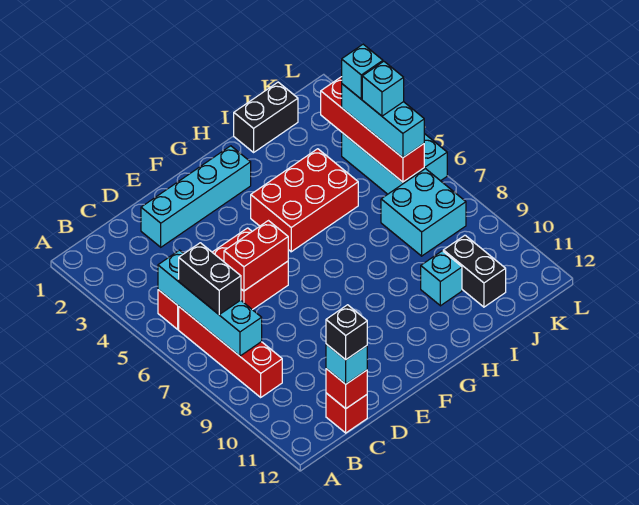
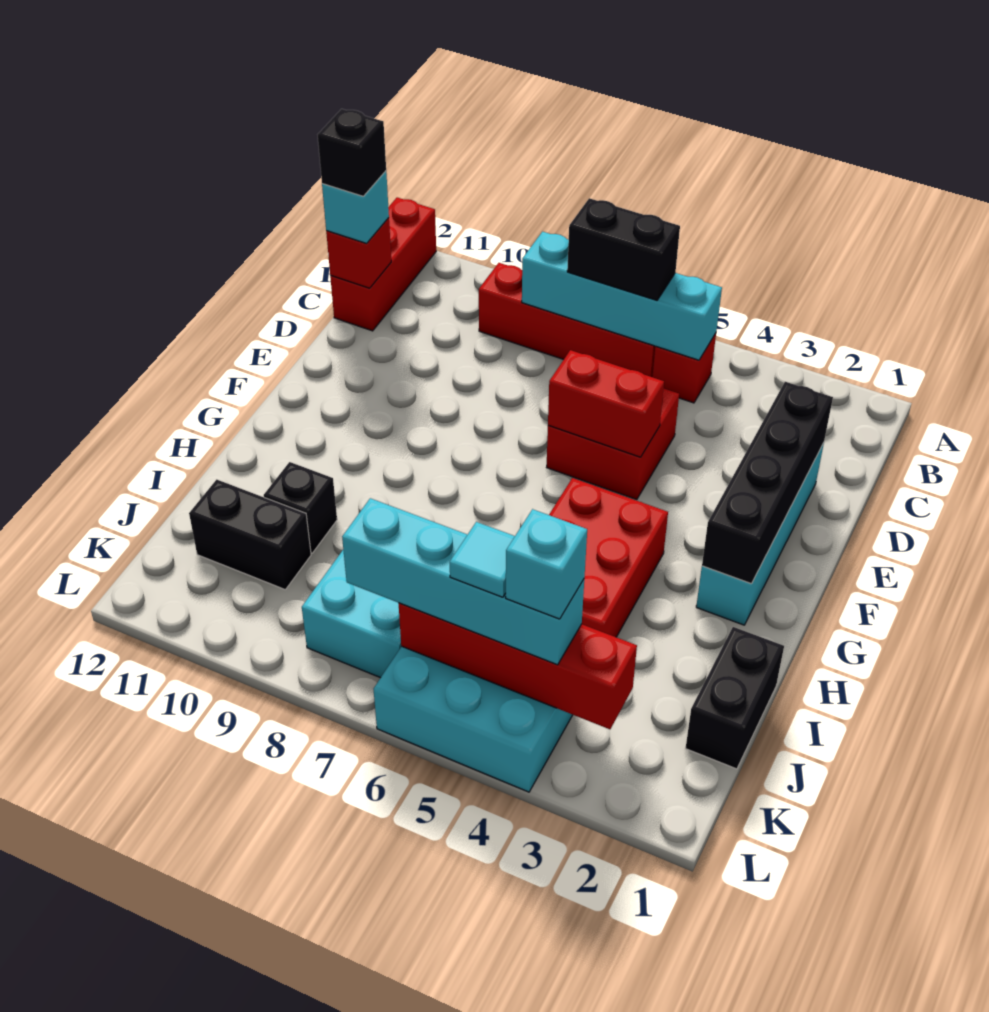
red 1x1 brick [326,393,367,433] -> red 1x3 brick [330,197,436,331]
none -> black 1x4 brick [702,382,833,584]
red 1x2 brick [224,221,288,291] -> red 1x2 brick turned to [548,350,664,457]
cyan 1x1 brick [421,251,462,306] -> black 1x1 brick [264,462,337,553]
cyan 1x3 brick [342,84,424,158] -> cyan 1x4 brick [342,498,584,665]
cyan 1x1 brick [362,61,404,116] -> cyan 1x1 tile [450,522,515,597]

